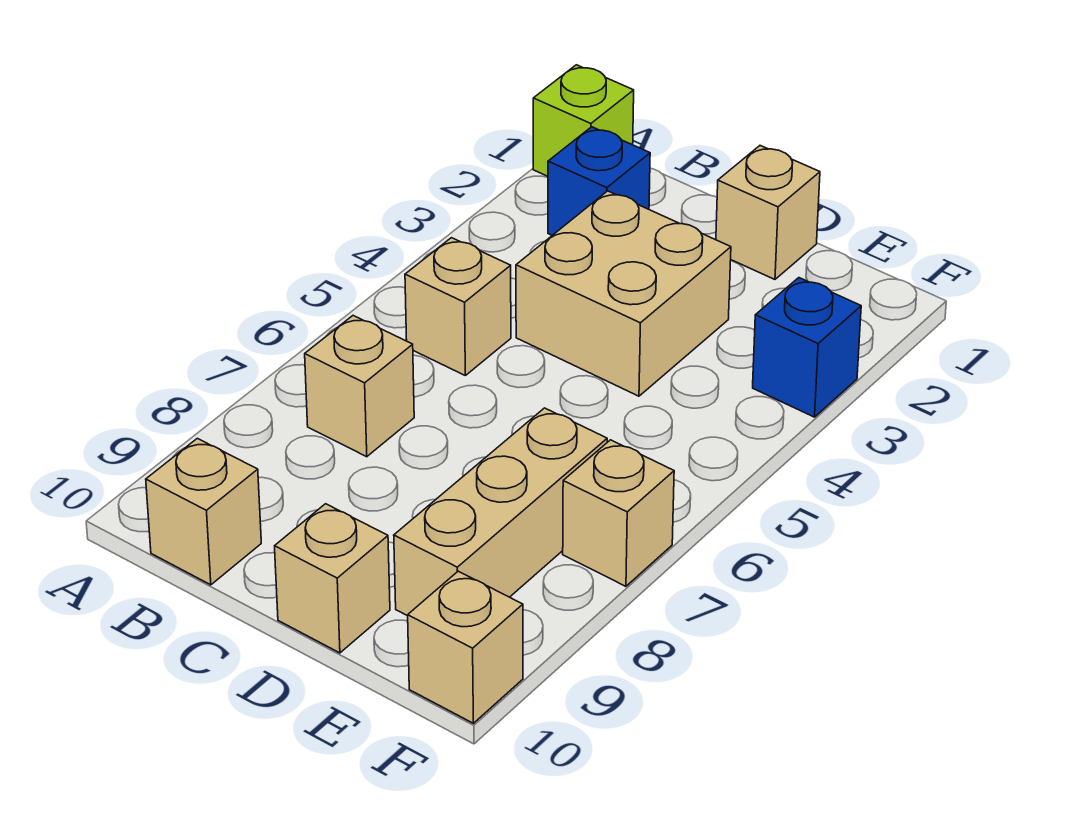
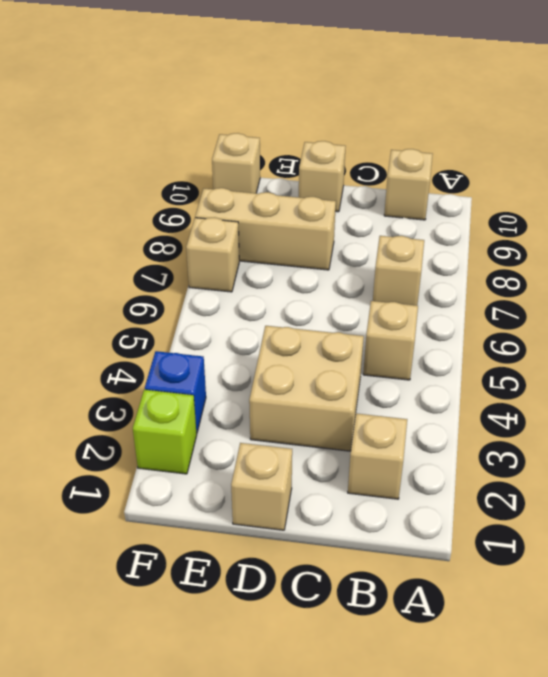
lime 1x1 brick [533,65,634,176] -> lime 1x1 brick moved to [133,390,197,474]
blue 1x1 brick [548,127,650,235] -> tan 1x1 brick [348,413,407,499]
tan 1x3 brick [394,408,607,616] -> tan 1x3 brick turned to [195,188,336,270]

